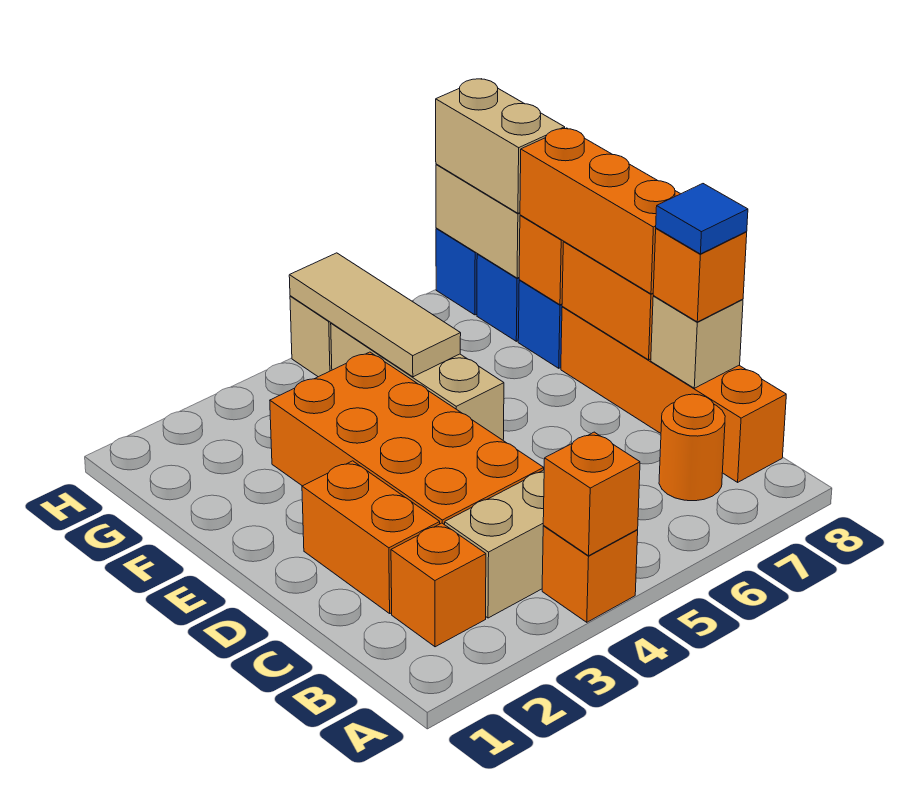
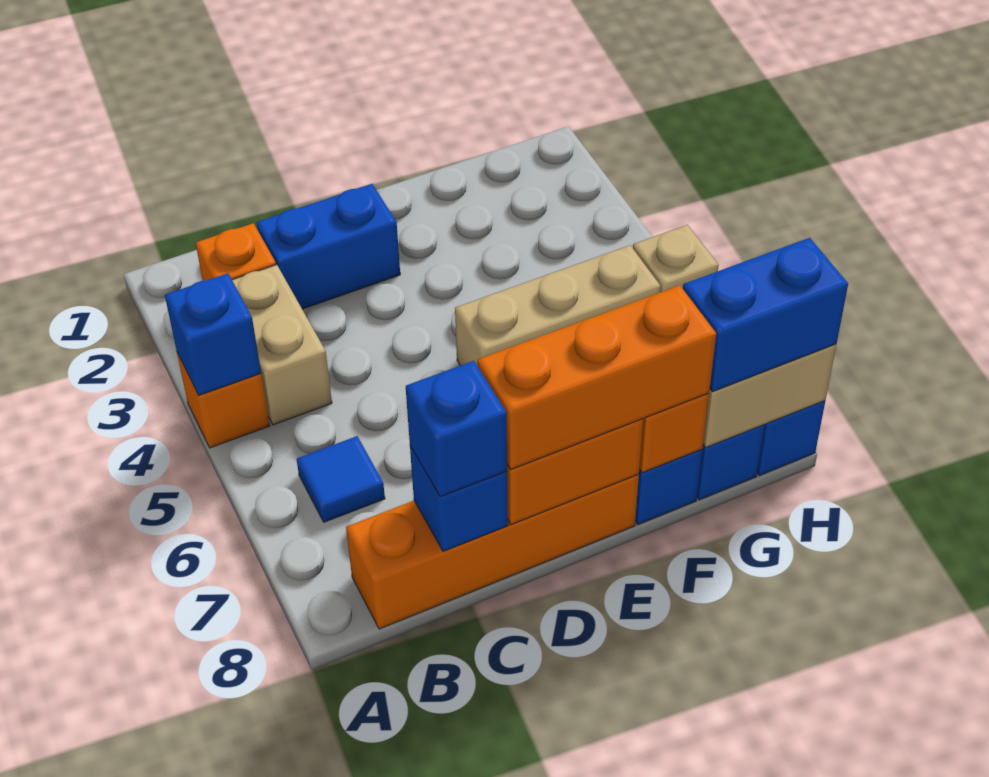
orange 1x1 brick [543,432,640,556] -> blue 1x1 brick [165,273,261,395]
orange 1x1 round brick [659,394,725,501] -> none
orange 1x2 brick [302,461,440,613] -> blue 1x2 brick [257,184,400,309]
orange 2x4 brick [270,352,544,525] -> none
tan 1x1 brick [651,296,743,388] -> blue 1x1 brick [410,446,508,551]
orange 1x1 brick [653,228,747,322] -> blue 1x1 brick [406,361,507,497]
blue 1x1 tile [656,184,748,254] -> blue 1x1 tile moved to [297,436,385,522]
tan 1x3 tile [289,253,461,377] -> none
tan 1x2 brick [436,79,565,213] -> blue 1x2 brick [683,238,848,392]

